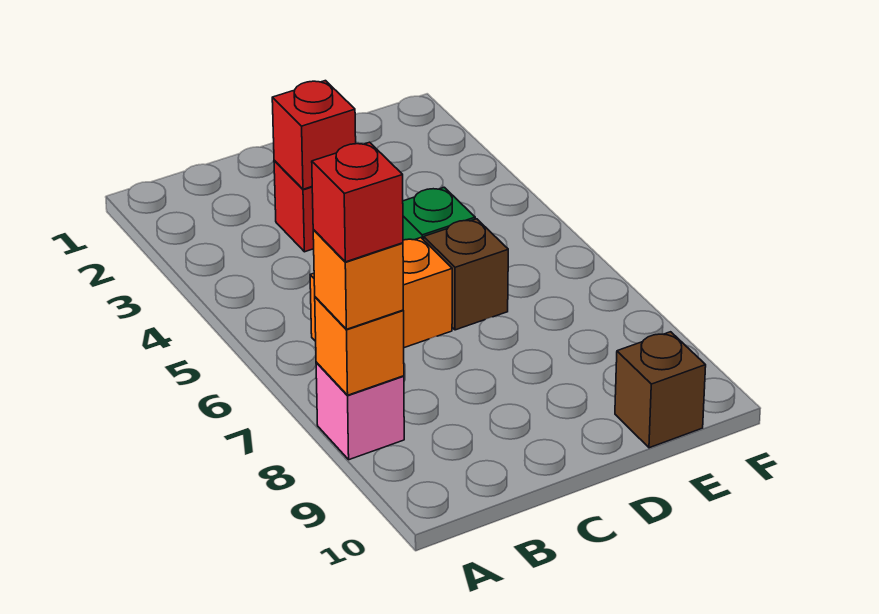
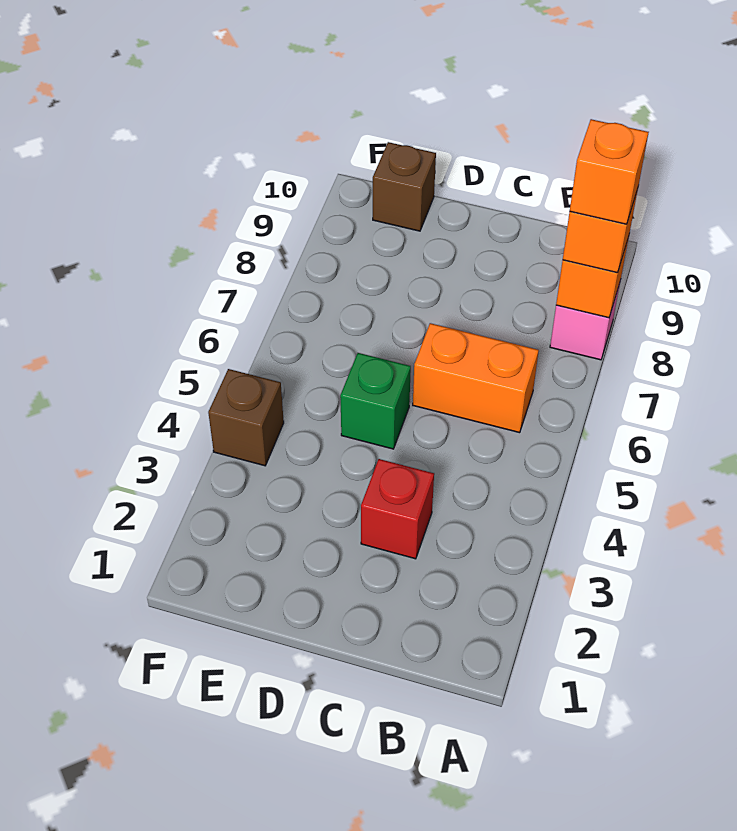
red 1x1 brick [312,142,403,262] -> orange 1x1 brick [570,119,649,224]
red 1x1 brick [272,81,356,189] -> none
brown 1x1 brick [424,219,508,330] -> brown 1x1 brick moved to [208,369,284,466]

